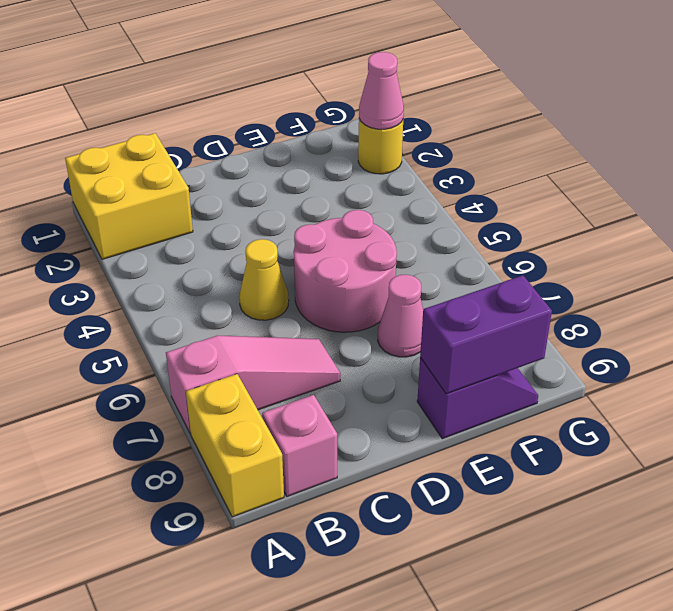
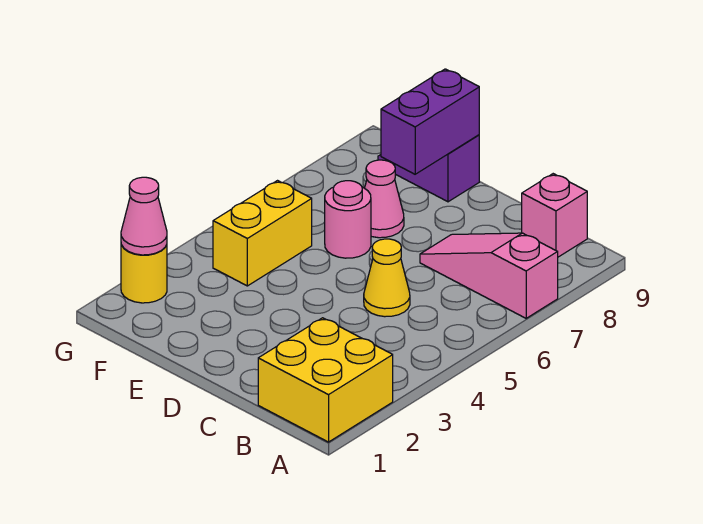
yellow 1x2 brick [186,374,284,517] -> yellow 1x2 brick moved to [213,181,312,286]
pink 2x2 round brick [294,210,397,332] -> pink 1x1 round brick [325,181,371,258]
purple 1x2 brick [420,275,552,394] -> purple 1x2 brick turned to [381,69,479,174]

